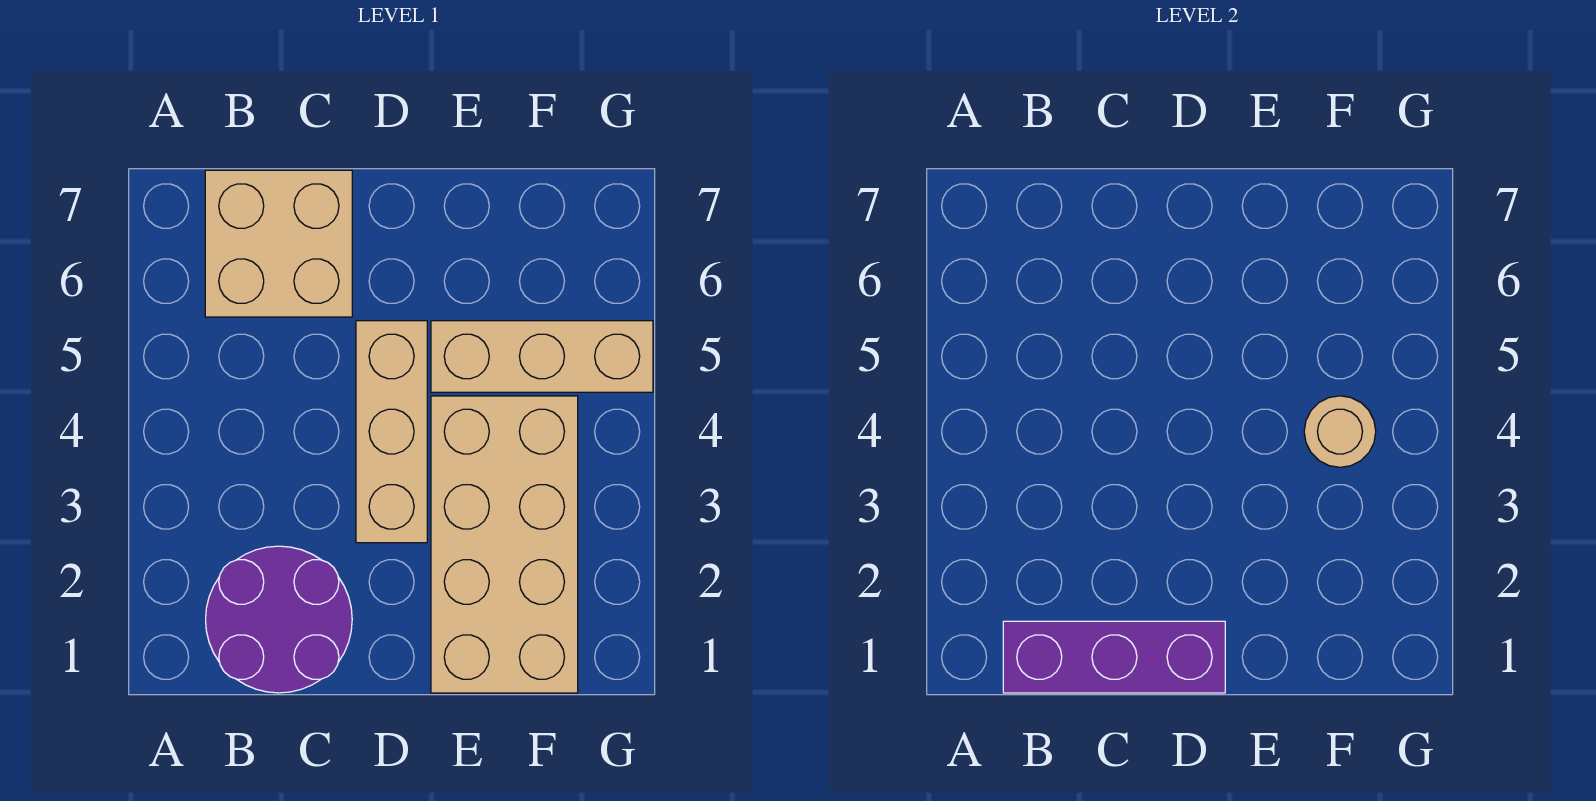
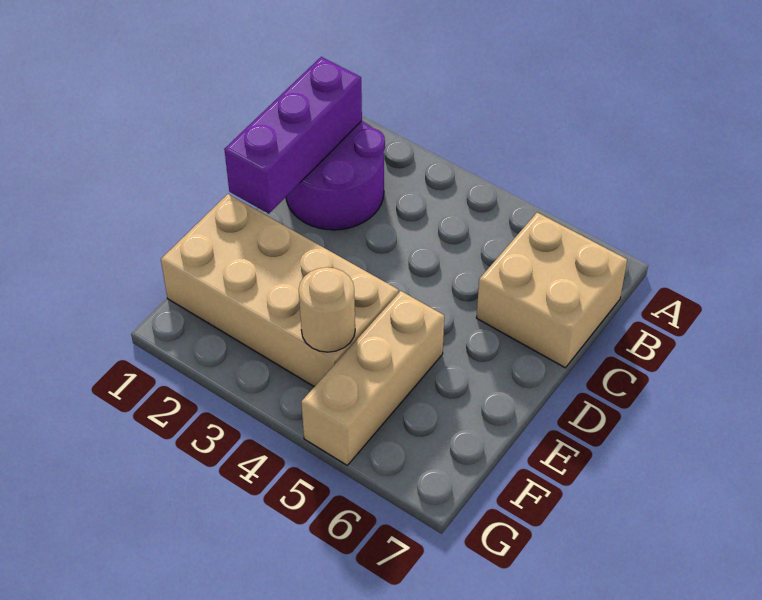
tan 1x3 brick [356,321,427,543] -> none

